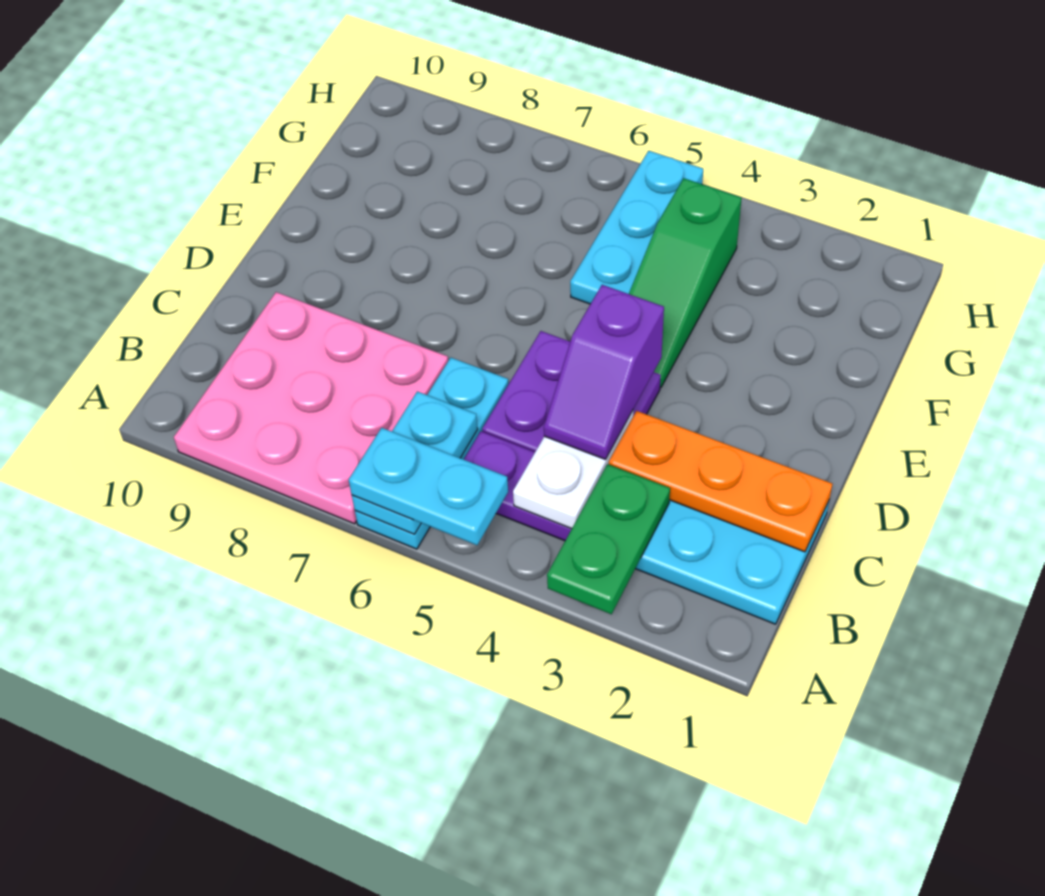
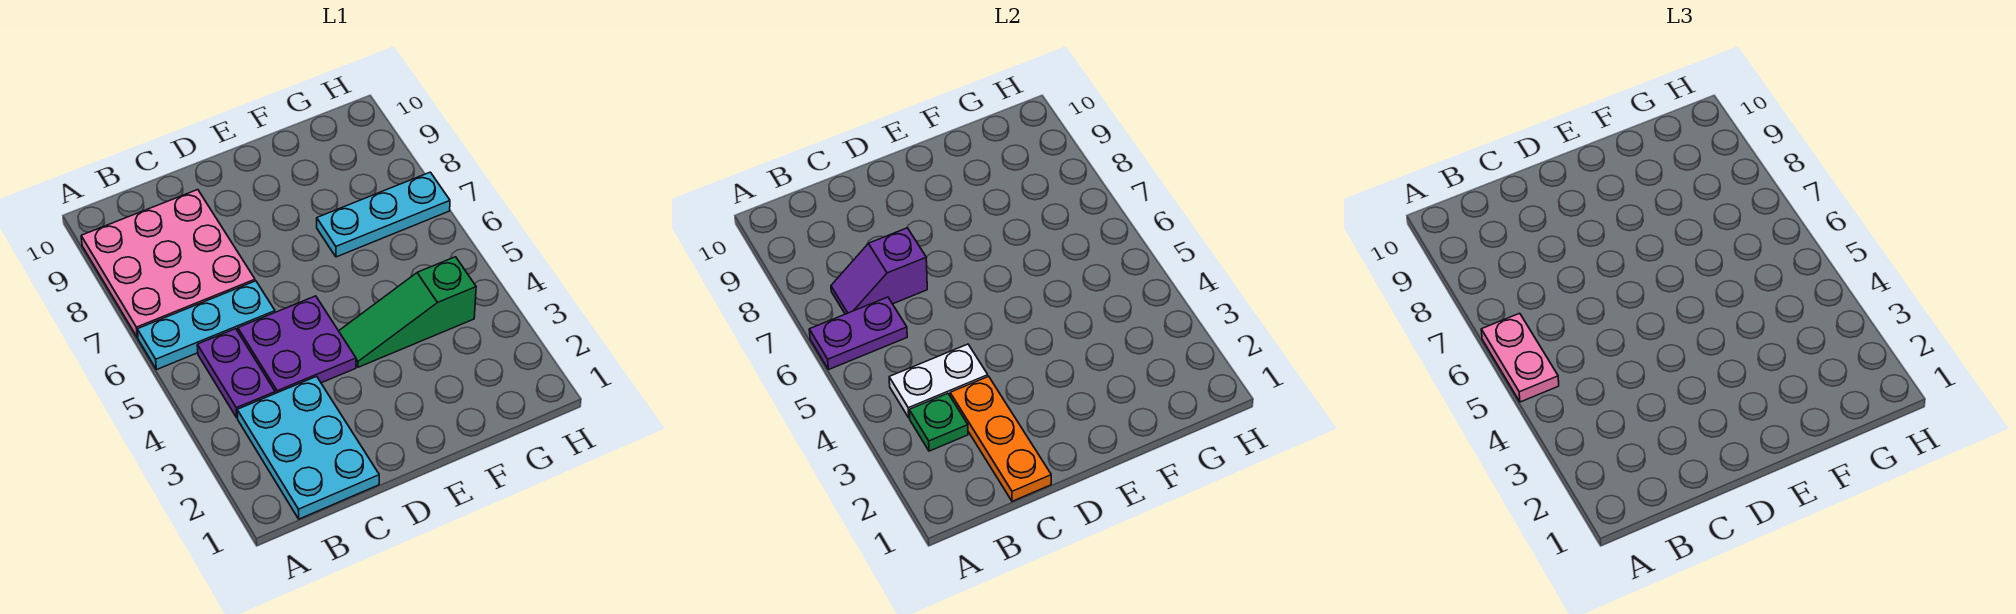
green 1x2 plate [547,464,670,614] -> green 1x1 plate [909,393,968,451]
cyan 1x2 plate [349,428,508,545] -> pink 1x2 plate [1481,313,1559,402]
cyan 1x2 plate [352,391,478,534] -> purple 1x2 plate [809,297,907,370]
purple 1x2 slope [544,285,664,460] -> purple 1x2 slope moved to [831,228,927,314]
cyan 1x3 plate [570,151,703,304] -> cyan 1x3 plate moved to [317,172,450,257]

